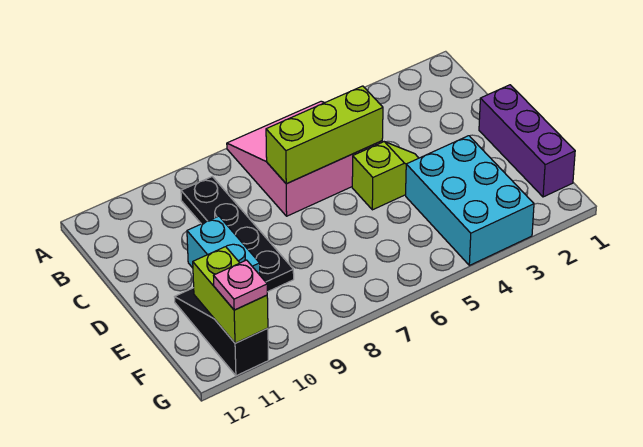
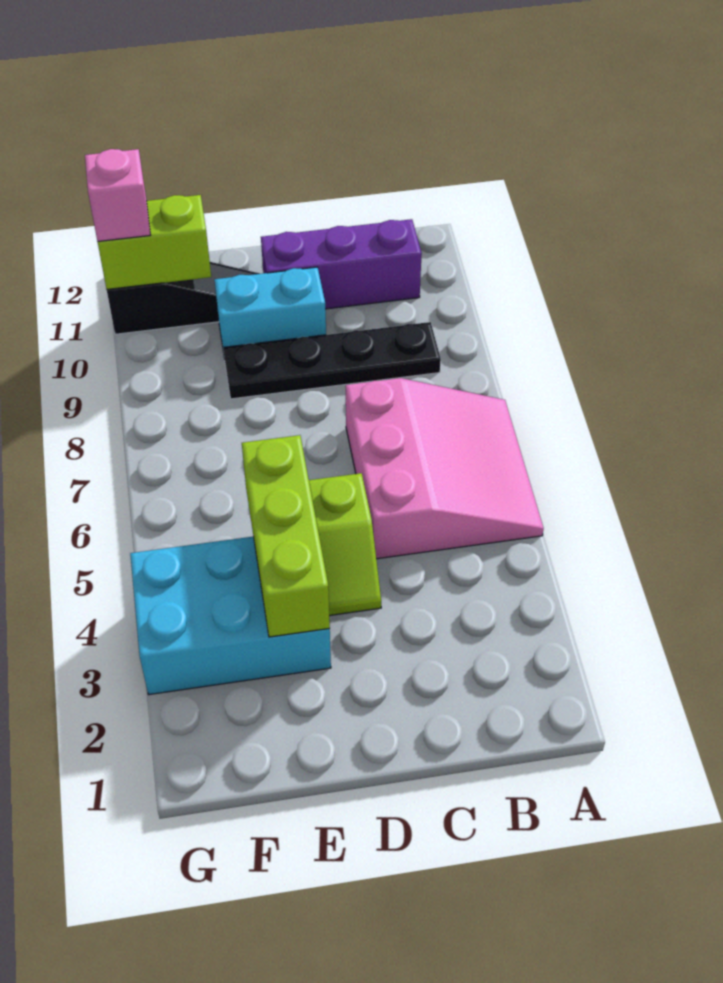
lime 1x3 brick [266,86,383,184] -> lime 1x3 brick moved to [242,435,330,637]
purple 1x3 brick [479,85,575,197] -> purple 1x3 brick moved to [261,219,422,309]
pink 1x1 plate [214,260,267,310] -> pink 1x1 brick [85,149,150,242]

